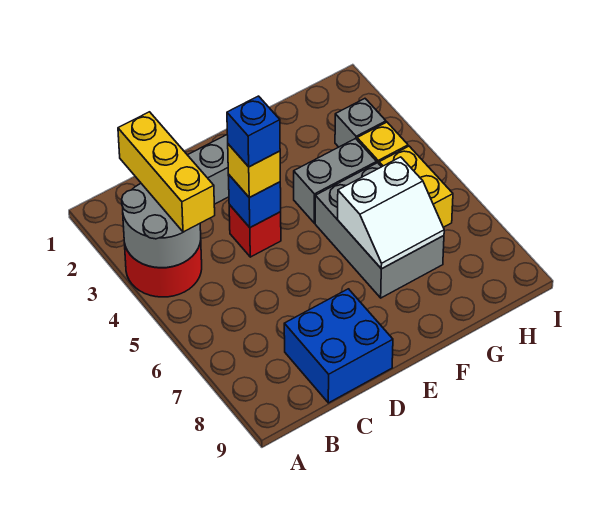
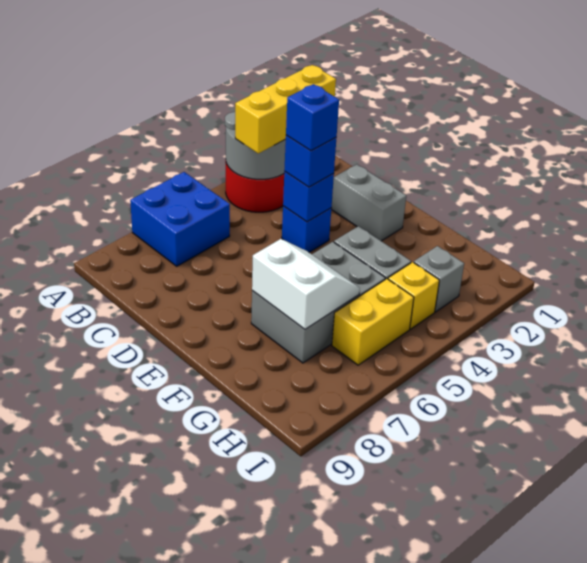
blue 2x2 brick [284,289,393,403] -> blue 2x2 brick moved to [130,172,230,266]
red 1x1 brick [229,205,281,257] -> blue 1x1 brick [282,206,331,252]
yellow 1x1 brick [228,144,280,198] -> blue 1x1 brick [284,135,336,187]
white 2x2 slope [338,157,444,269] -> white 2x2 slope turned to [252,239,360,329]

